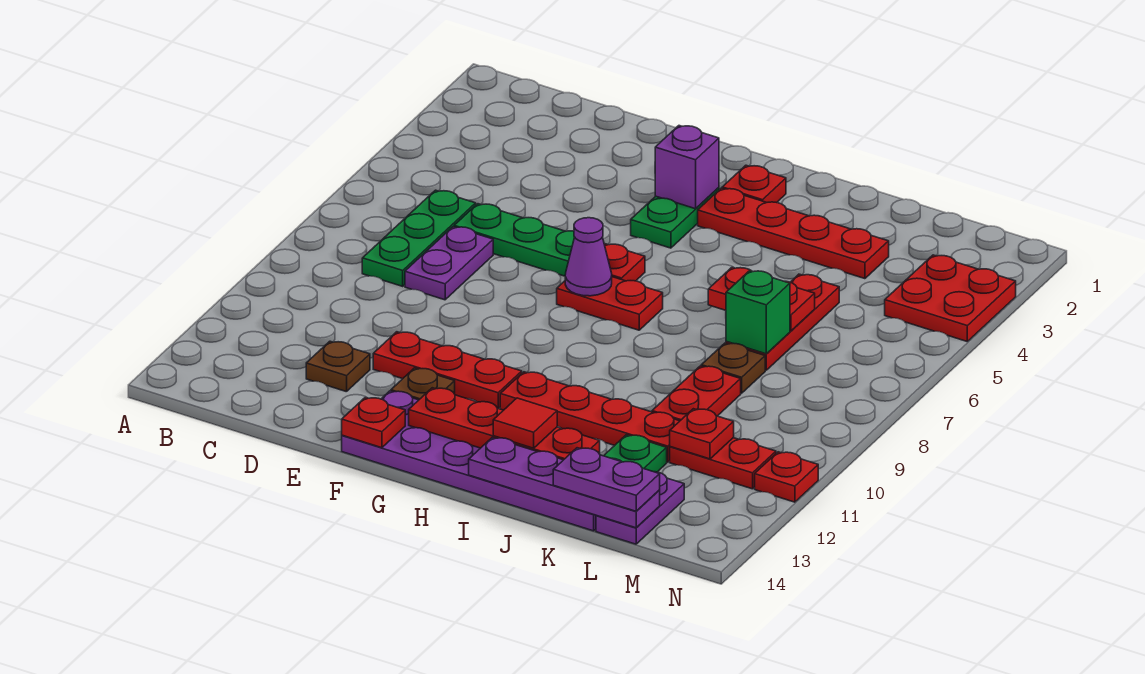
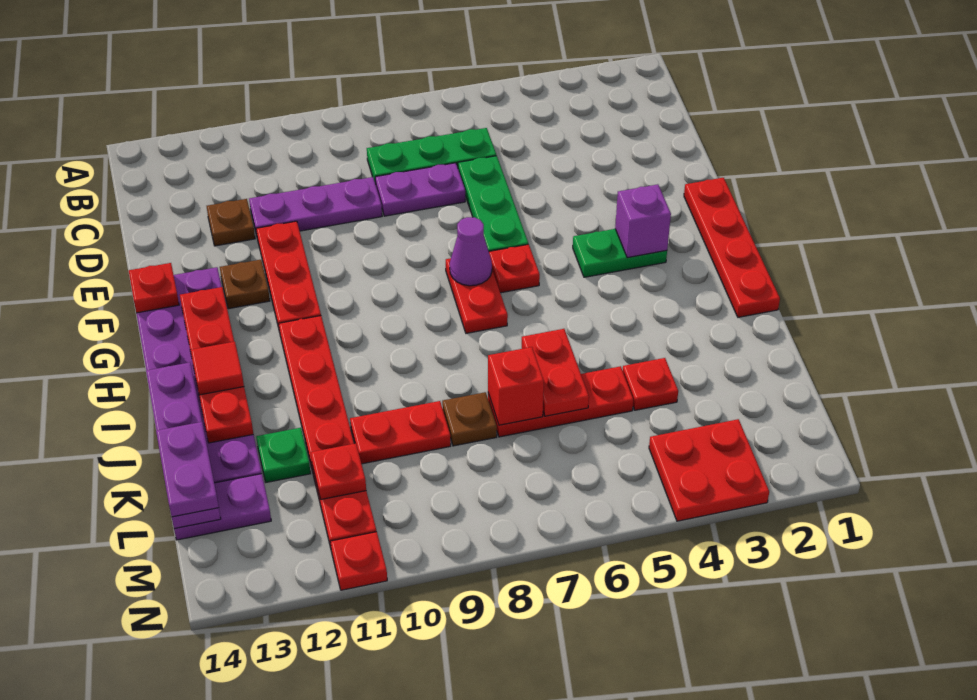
none -> purple 1x3 plate [249,177,382,235]
red 1x1 plate [722,165,786,203] -> red 1x1 plate moved to [623,358,678,410]
red 1x4 plate [698,188,889,279] -> red 1x4 plate moved to [684,178,780,317]
green 1x1 brick [726,271,790,354] -> red 1x1 brick [488,347,544,425]

